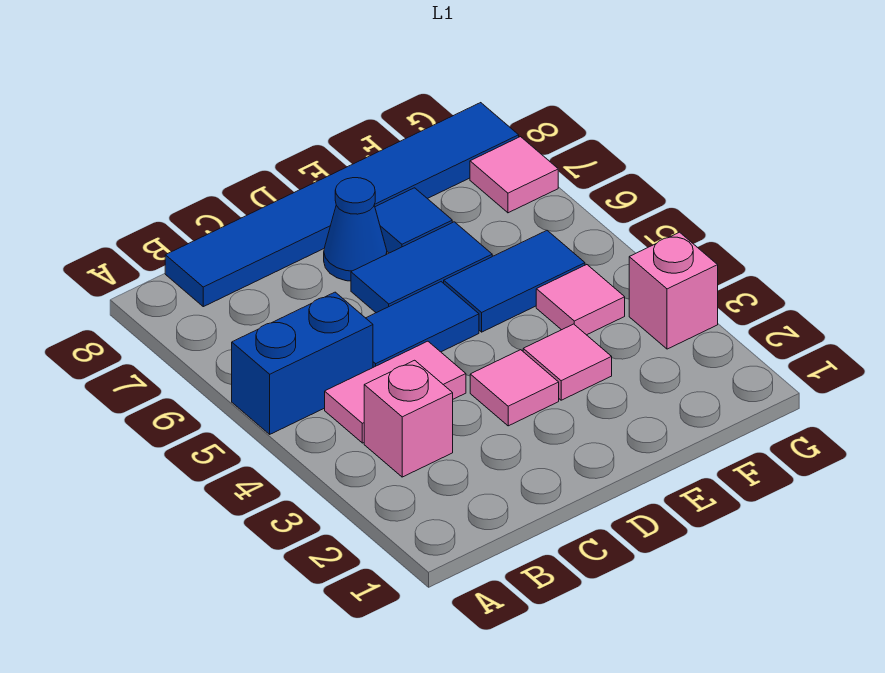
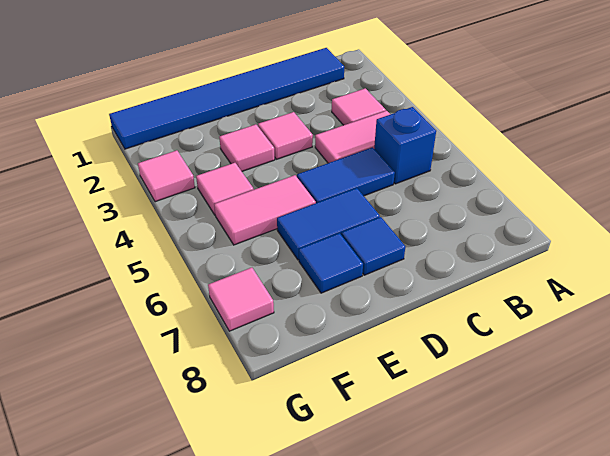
blue 1x2 brick [232,292,373,434] -> blue 1x1 brick [374,107,436,184]
pink 1x1 brick [364,360,453,477] -> pink 1x1 tile [332,88,386,125]
blue 1x6 tile [165,103,519,307] -> blue 1x6 tile moved to [109,48,344,149]
blue 1x1 cone [324,178,387,281] -> blue 1x1 tile [342,217,405,275]
blue 1x2 tile [444,230,585,332] -> pink 1x2 tile [214,175,316,245]
pink 1x1 brick [629,232,718,349] -> pink 1x1 tile [138,150,195,202]

